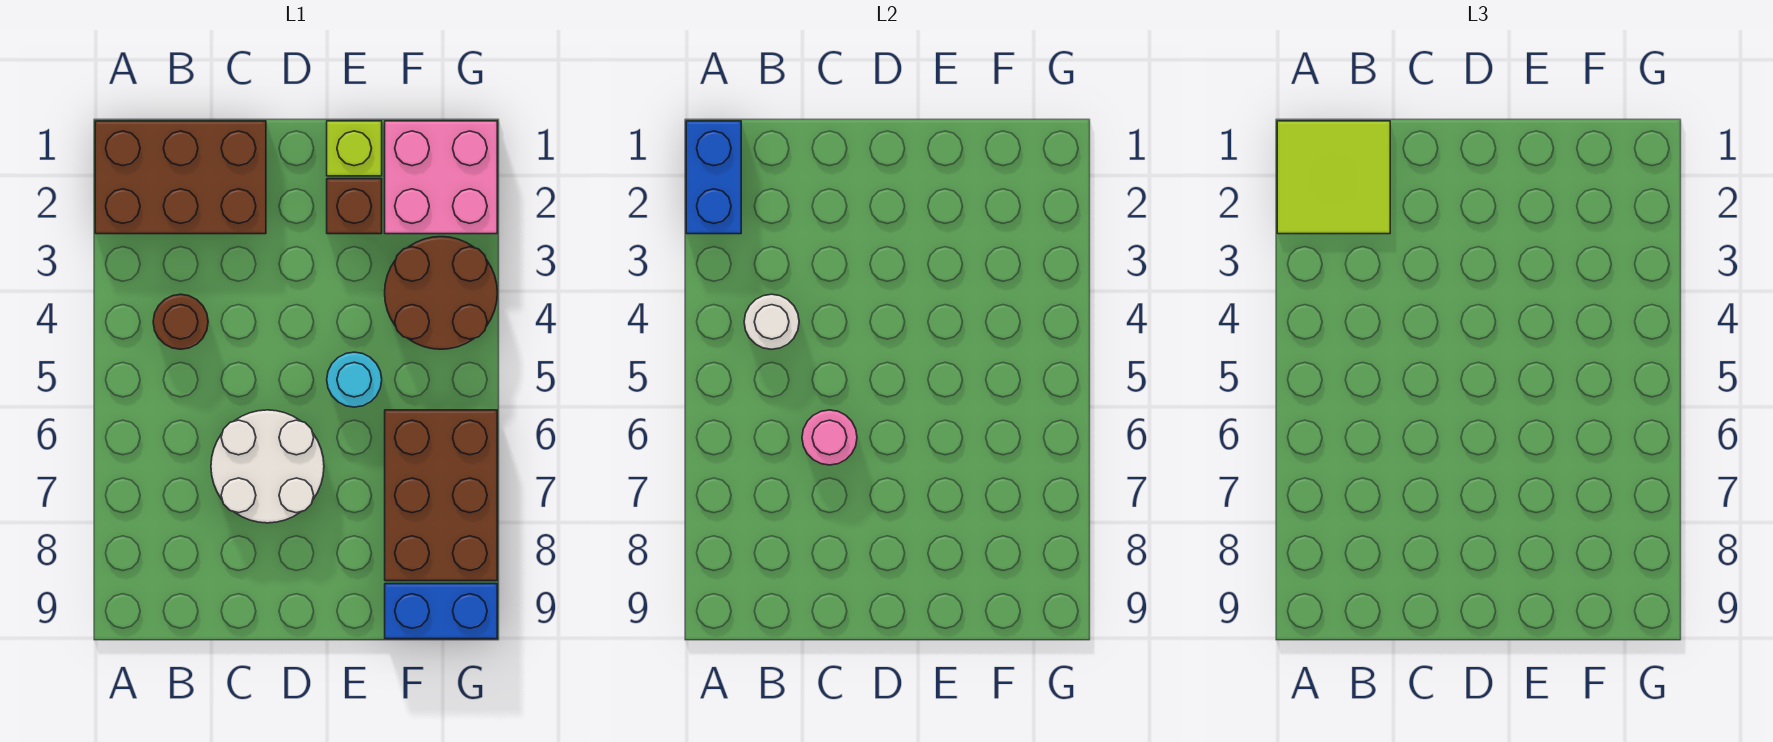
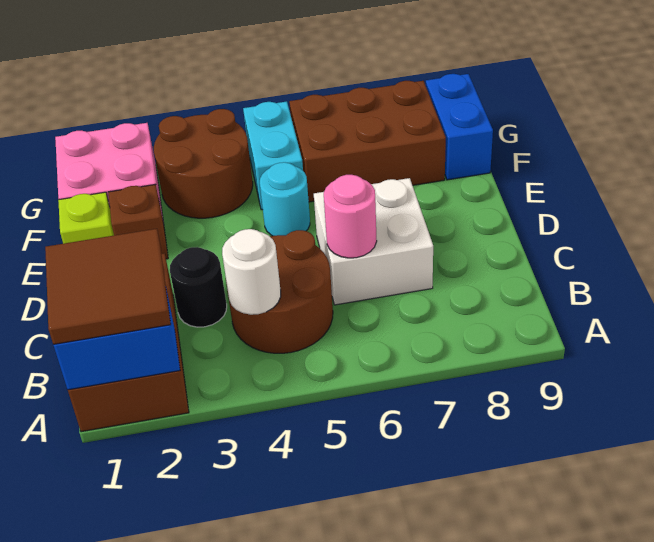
lime 2x2 tile [1277,121,1390,234] -> brown 2x2 tile [45,229,171,344]
brown 1x1 round brick [153,294,208,349] -> brown 2x2 round brick [226,230,333,353]
none -> black 1x1 round brick [170,247,227,327]
white 2x2 round brick [211,410,324,523] -> white 2x2 brick [314,178,433,305]
none -> cyan 1x2 brick [243,101,303,210]

